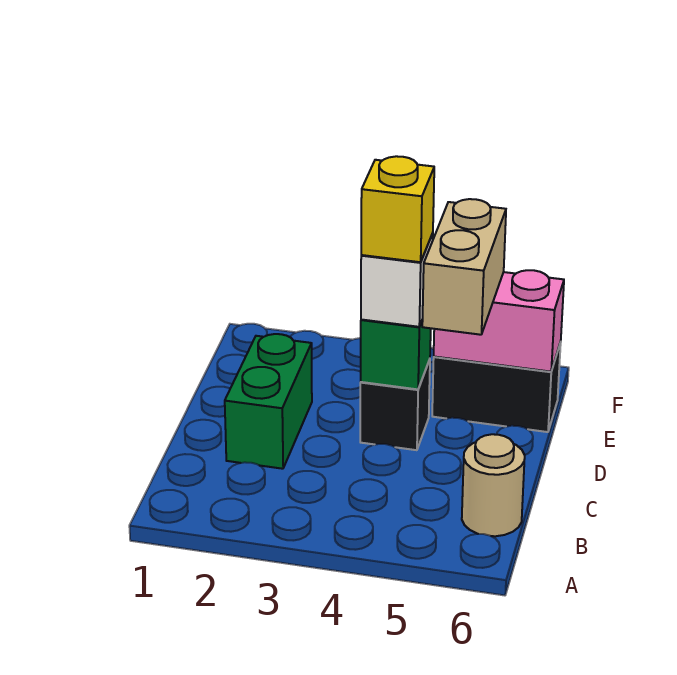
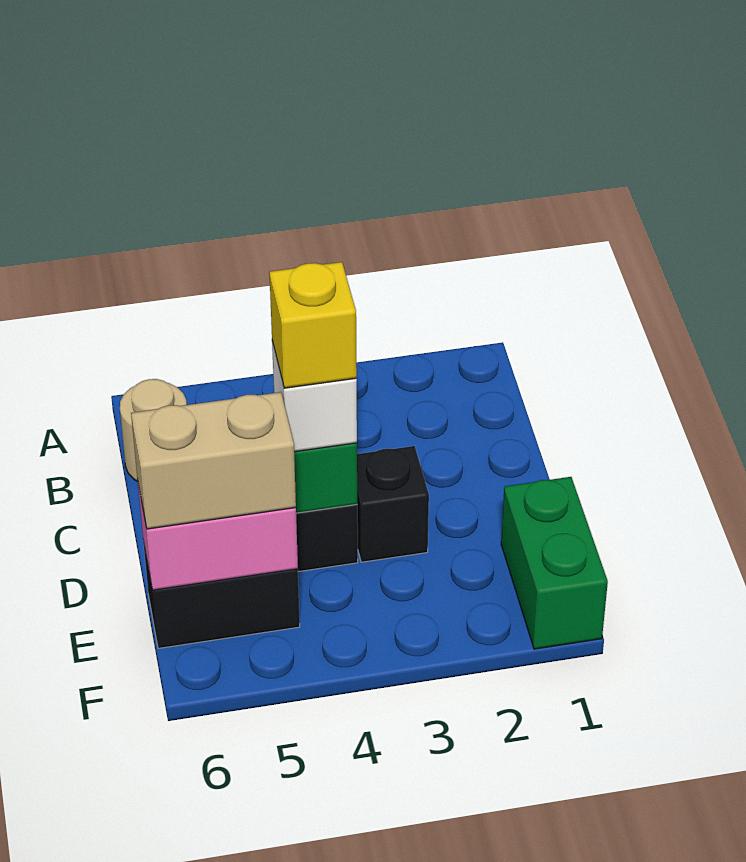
green 1x2 brick [225,334,312,469] -> green 1x2 brick moved to [501,477,608,649]
none -> black 1x1 brick [357,446,429,562]
tan 1x2 brick [422,199,506,335] -> tan 1x2 brick turned to [131,392,296,529]

